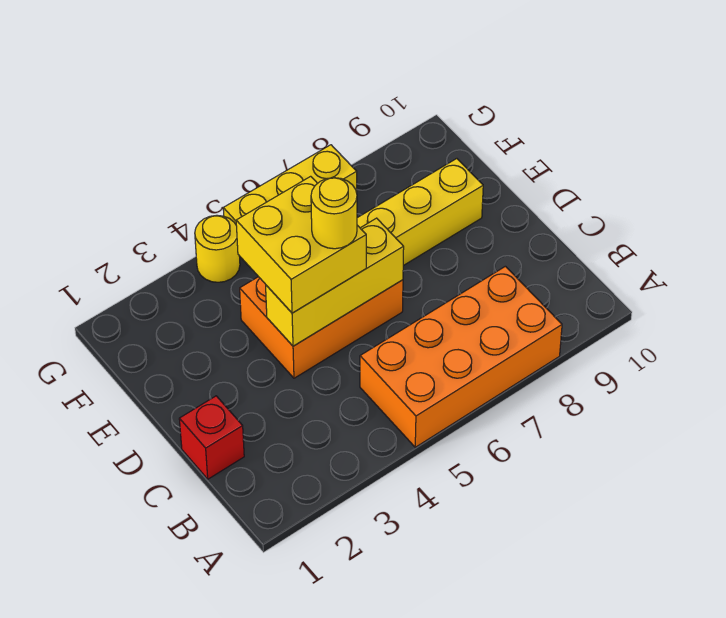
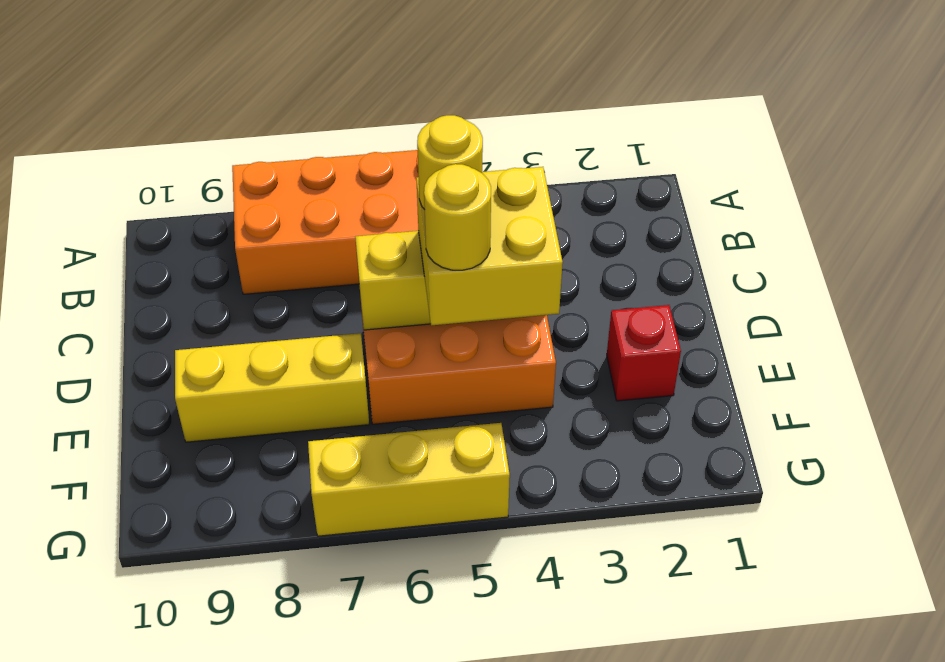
red 1x1 brick [179,396,244,479] -> red 1x1 brick moved to [607,305,681,401]
yellow 1x1 round brick [195,215,240,282] -> yellow 1x1 round brick moved to [424,164,491,270]

